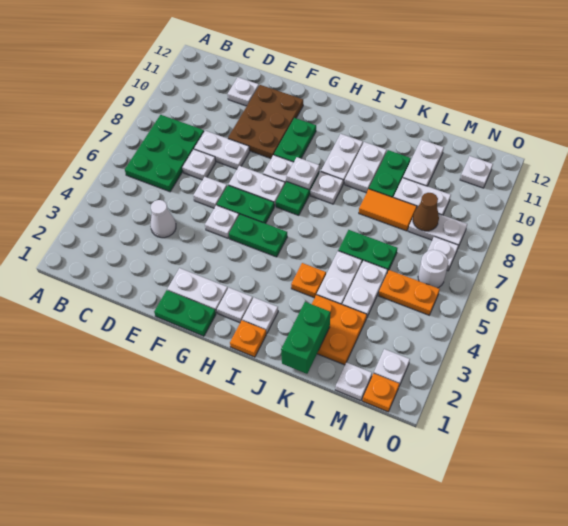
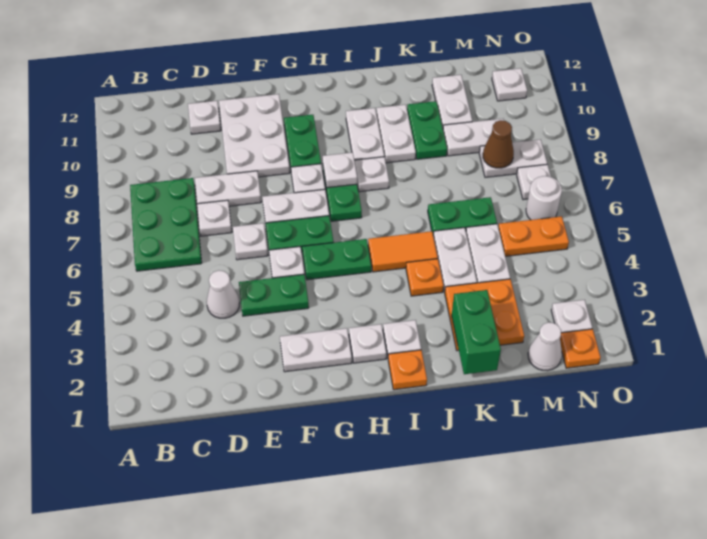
brown 2x3 plate [228,85,303,159] -> white 2x3 plate [219,94,290,177]
green 1x2 plate [154,290,216,336] -> green 1x2 plate moved to [239,274,309,316]
orange 1x2 tile [359,189,417,231] -> orange 1x2 tile moved to [368,231,438,272]
white 1x1 plate [335,362,372,401] -> white 1x1 cone [528,322,562,371]

